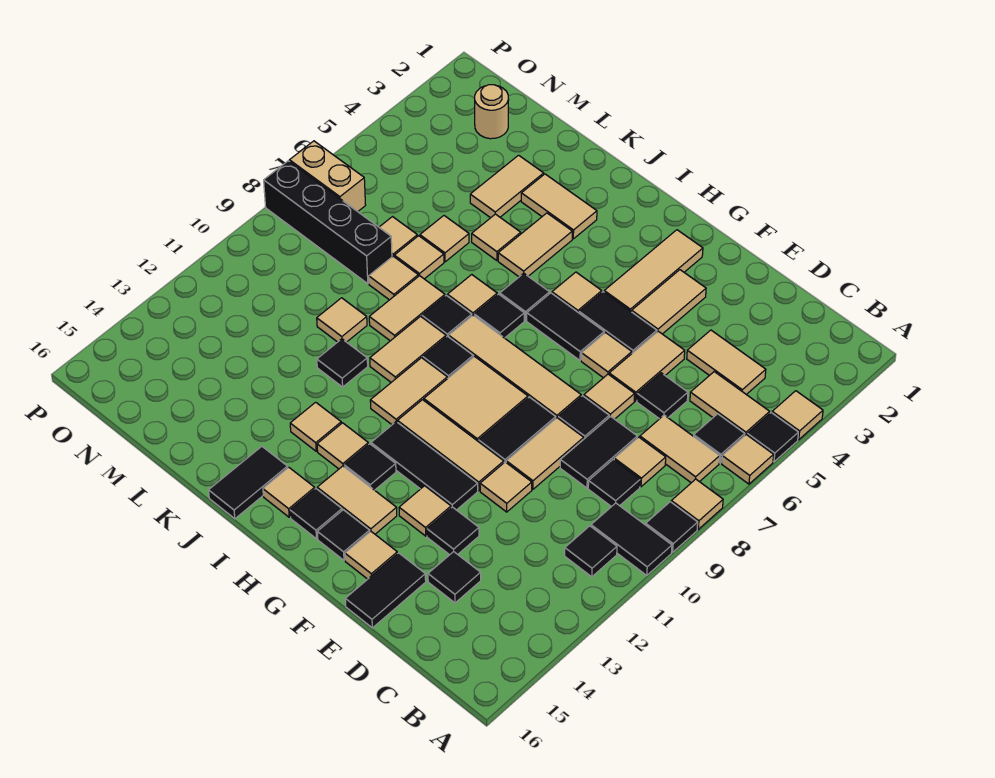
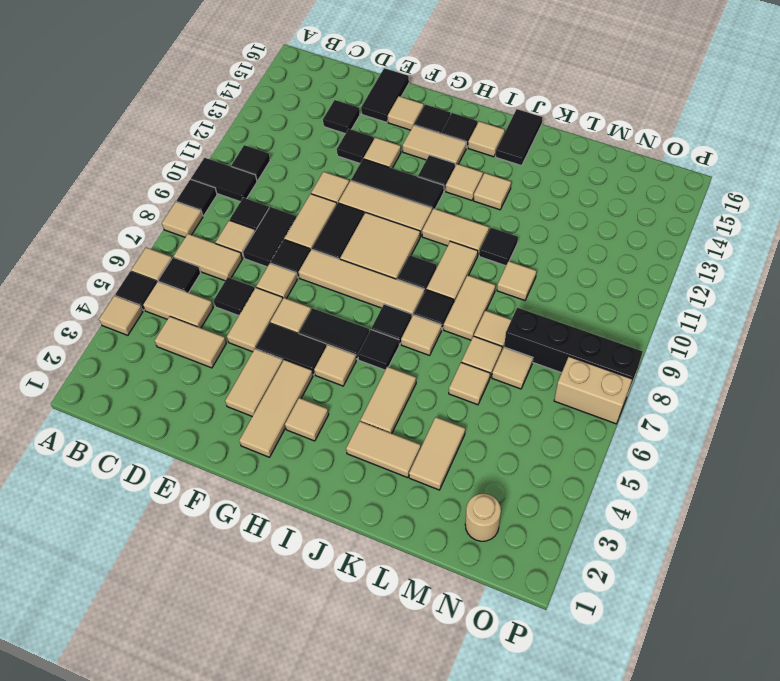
tan 1x2 tile [370,358,447,425] -> tan 1x2 tile turned to [422,209,489,256]
tan 1x1 tile [472,214,521,261] -> tan 1x1 tile moved to [285,398,329,441]

